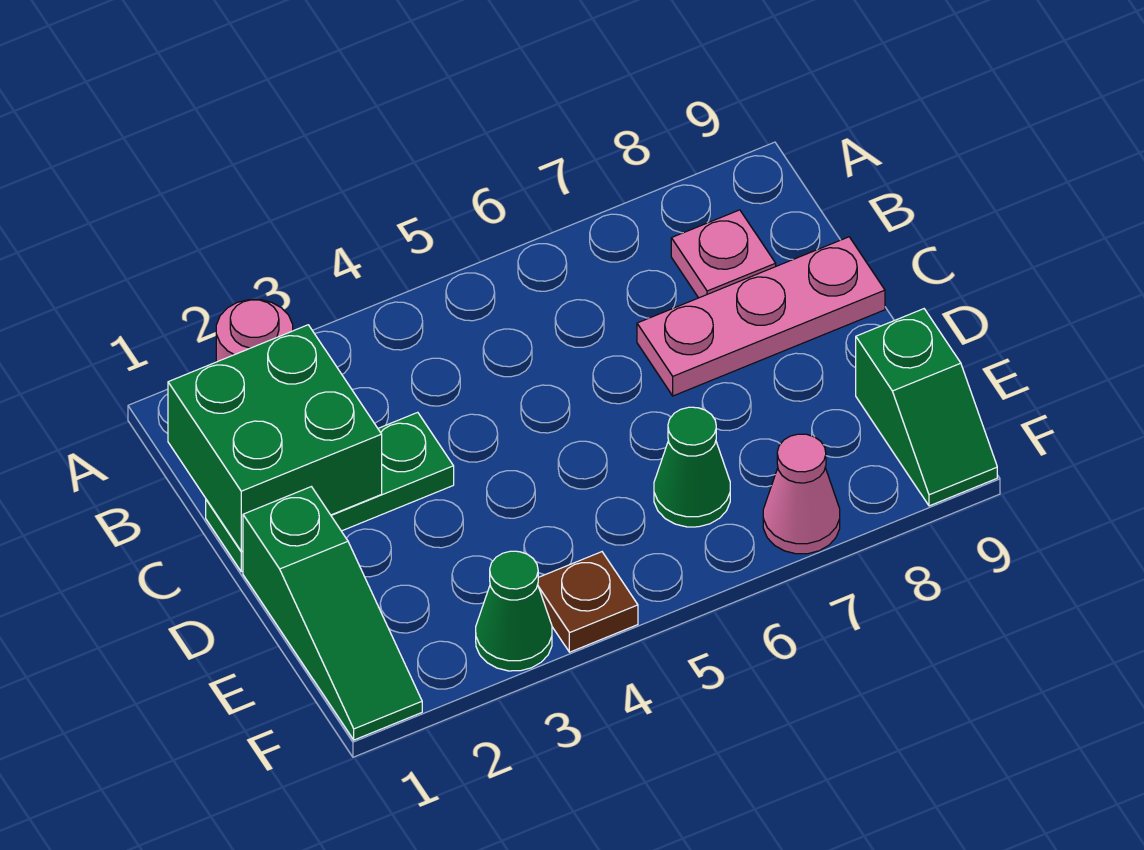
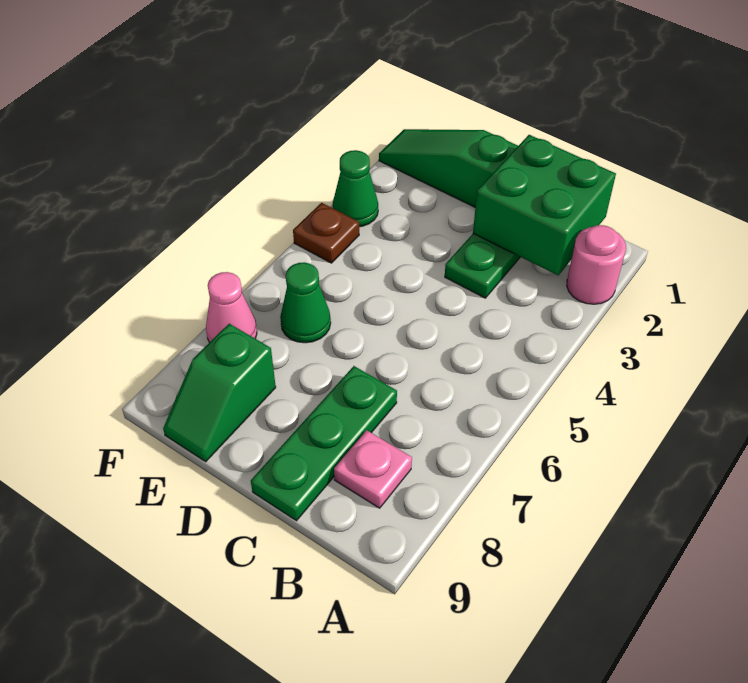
pink 1x3 plate [637,237,885,396] -> green 1x3 plate [251,366,397,521]
green 1x2 slope [856,309,997,506] -> green 1x2 slope turned to [163,324,276,462]

